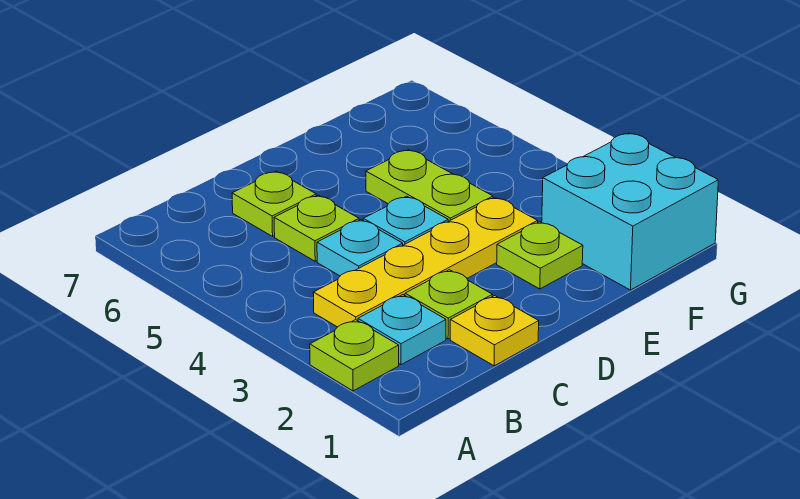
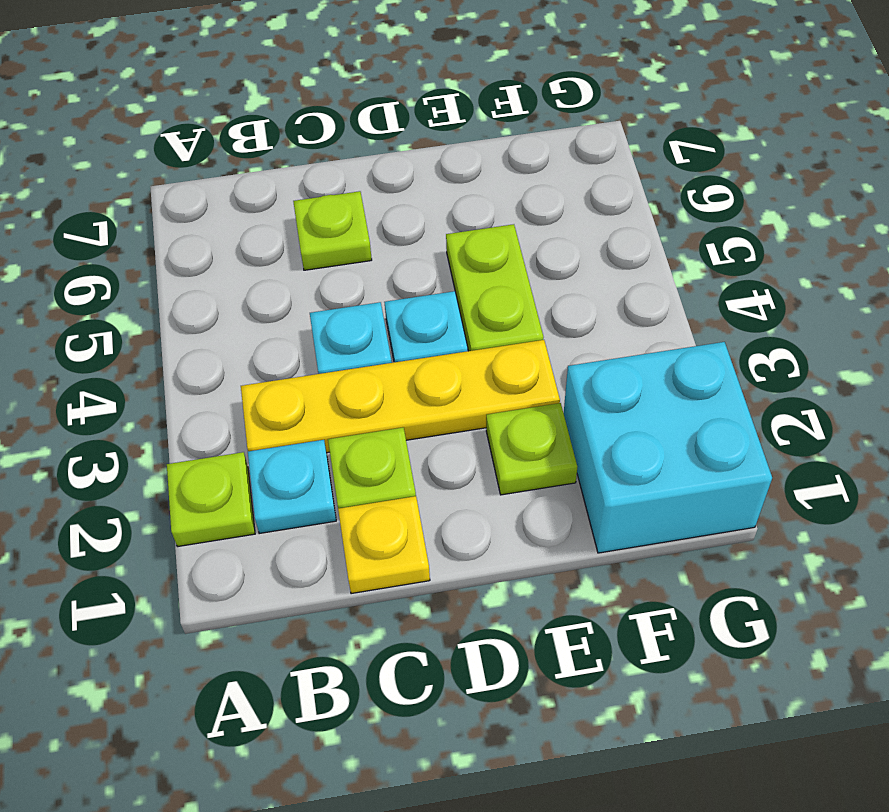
lime 1x1 plate [274,195,359,261] -> none

